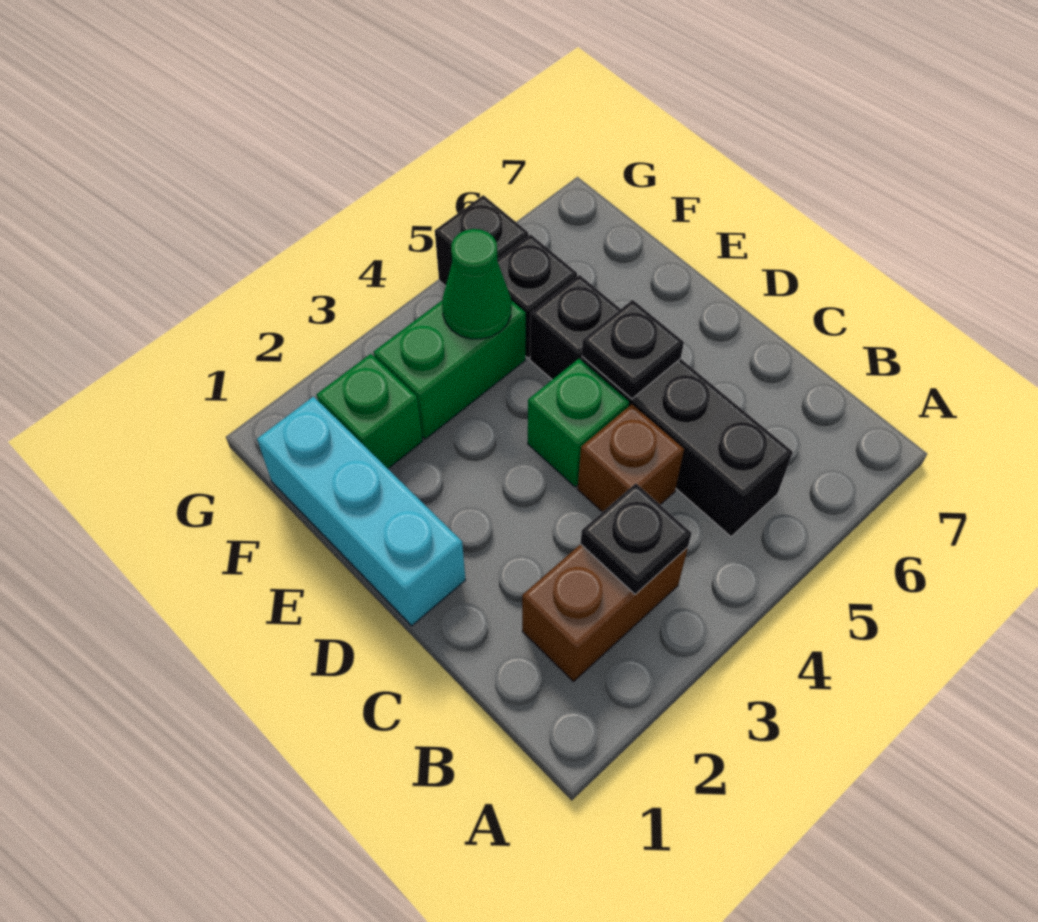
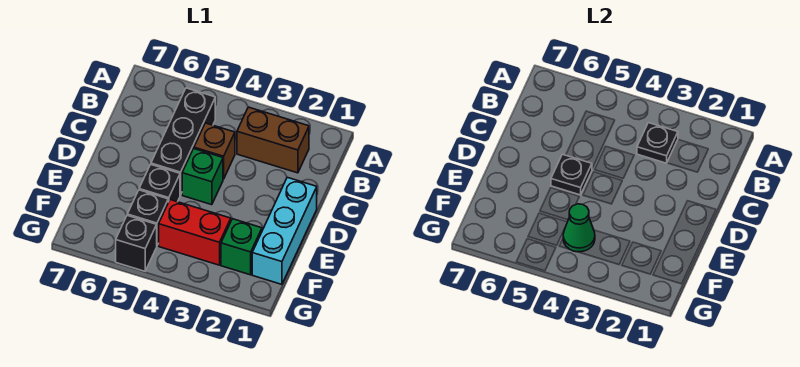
green 1x2 brick [374,300,526,439] -> red 1x2 brick [159,200,231,265]

